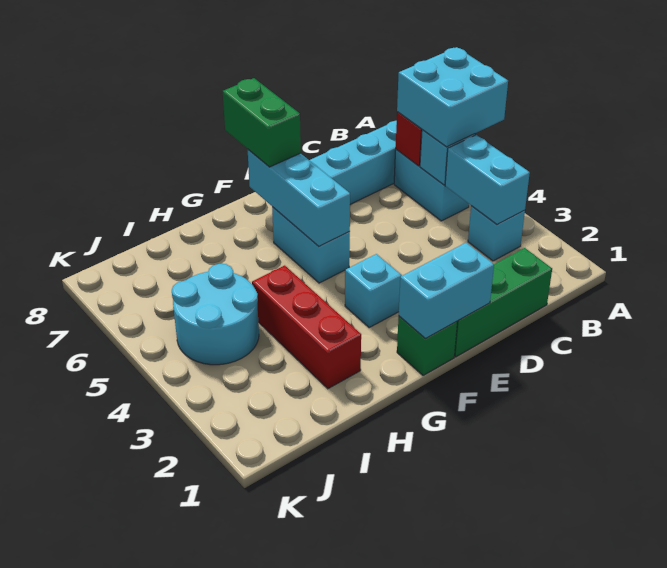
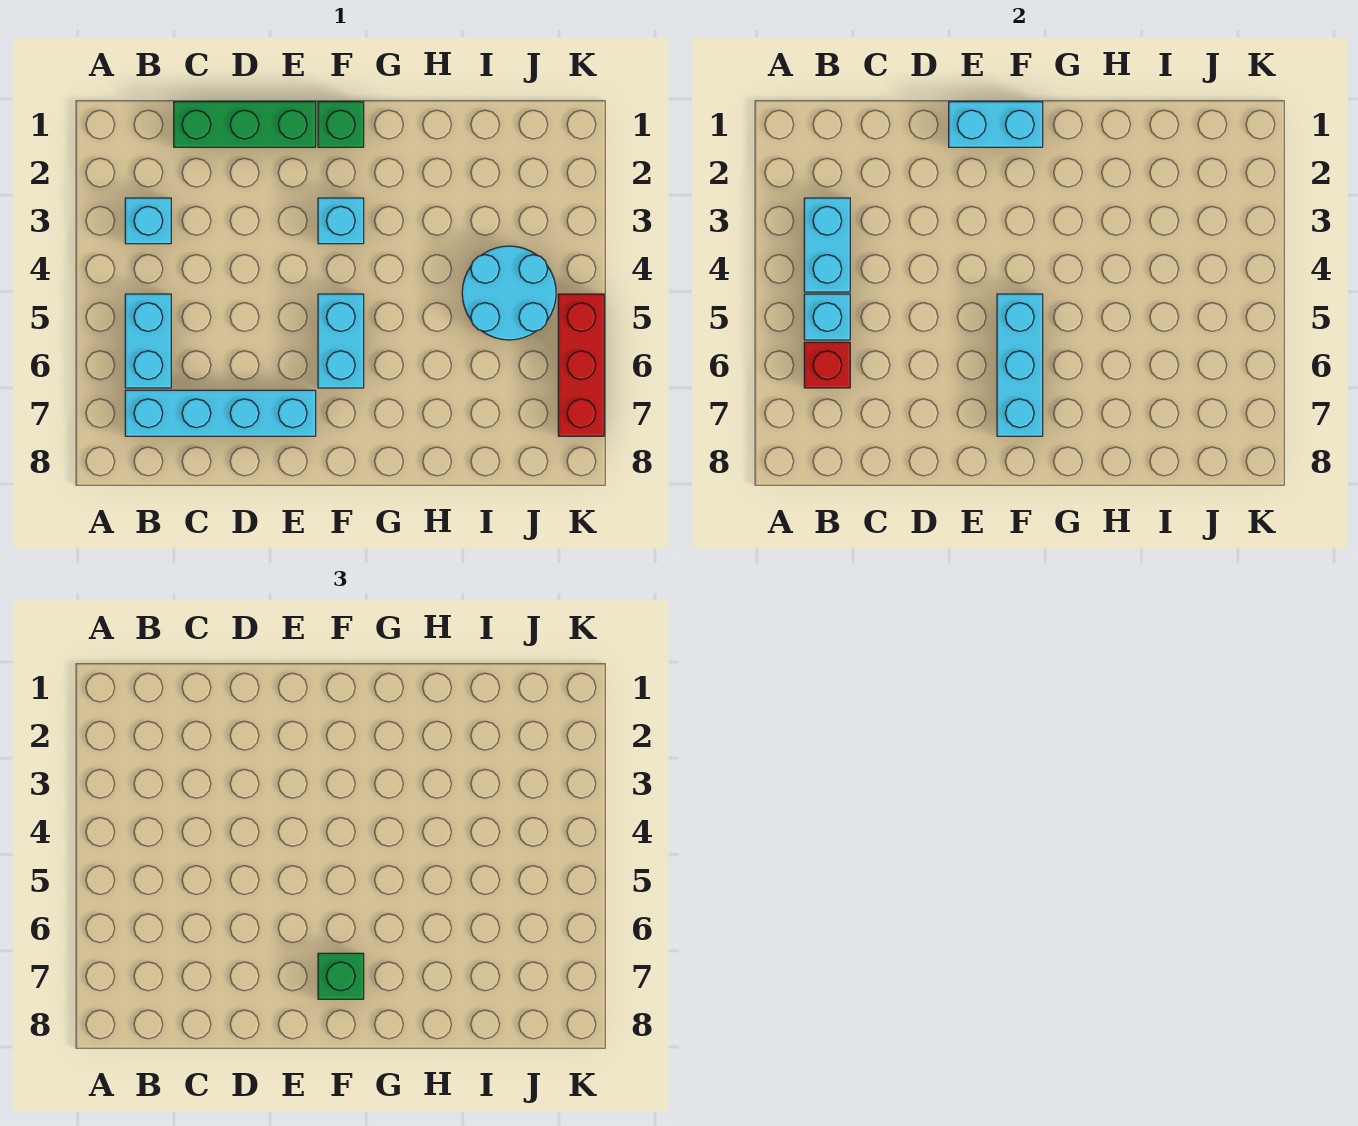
cyan 2x2 brick [397,47,508,147] -> none
green 1x2 brick [223,78,301,167] -> green 1x1 brick [318,953,364,999]
red 1x3 brick [252,265,361,389] -> red 1x3 brick moved to [558,294,604,436]

